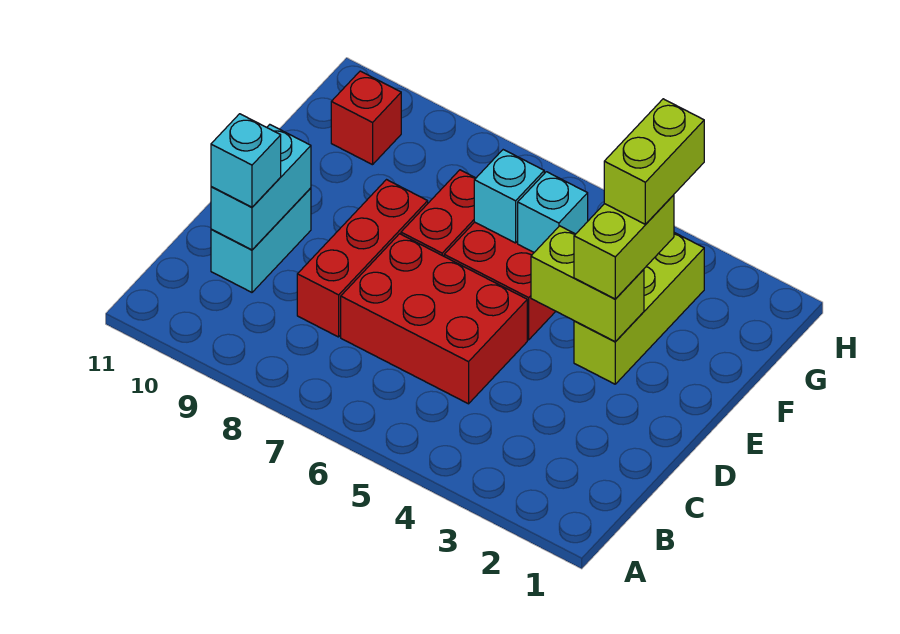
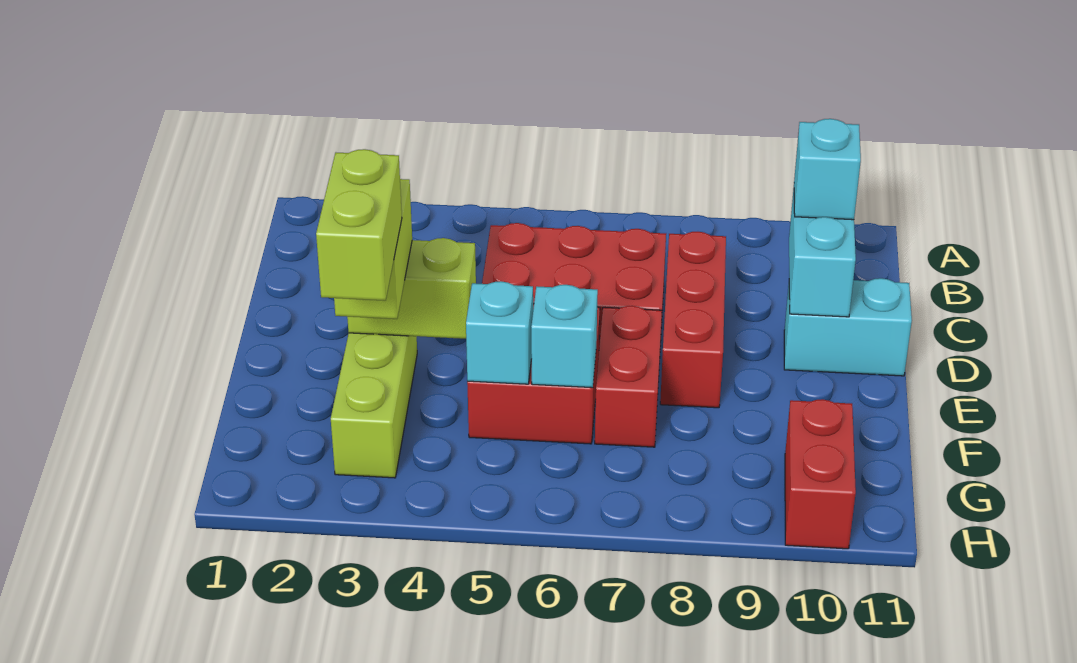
cyan 1x2 brick [211,188,311,292] -> cyan 1x2 brick turned to [784,278,912,376]
red 1x1 brick [331,71,401,165] -> red 1x2 brick [785,399,856,549]

